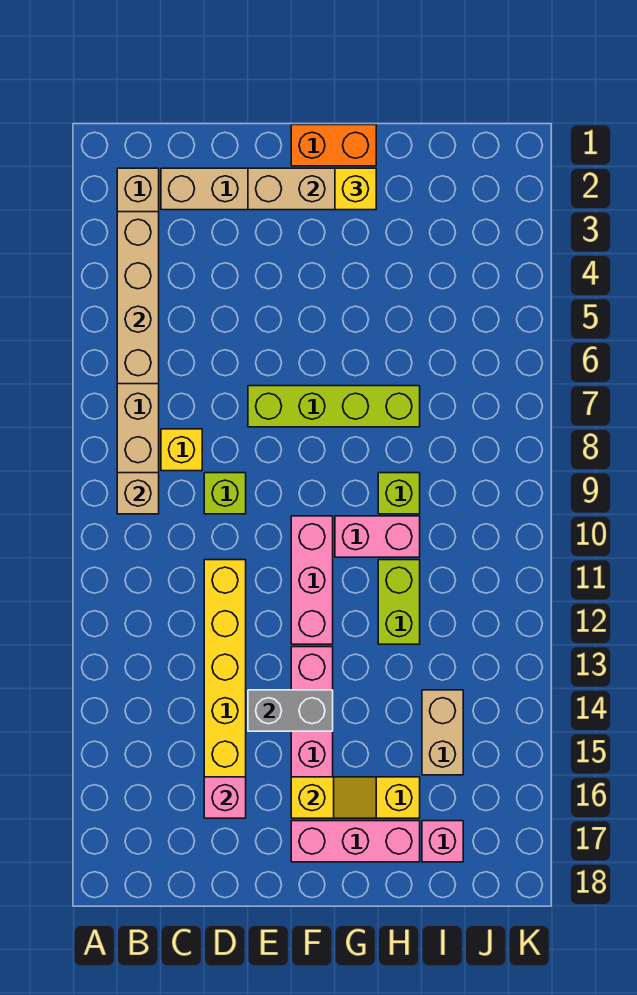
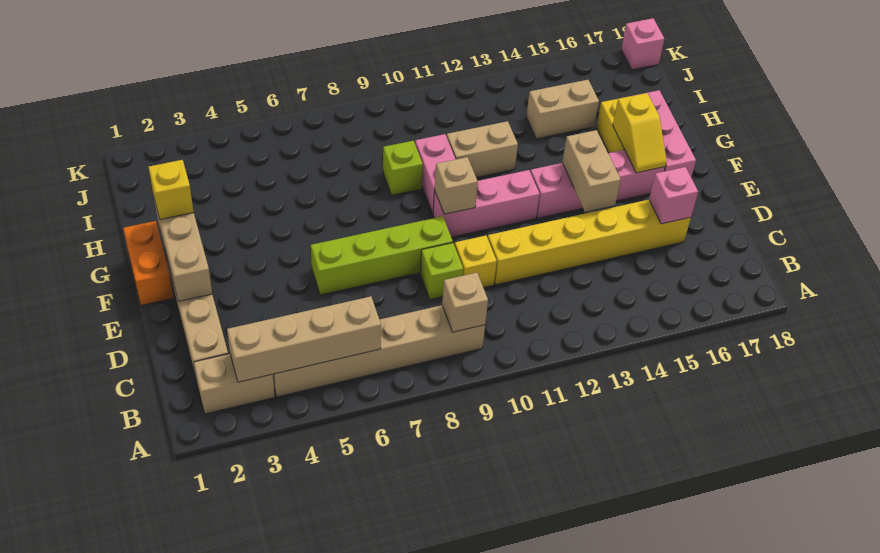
yellow 1x1 brick [161,429,202,471] -> yellow 1x1 brick moved to [455,236,497,288]
lime 1x4 brick [248,386,420,427] -> lime 1x4 brick turned to [311,216,453,295]
grey 1x2 brick [248,690,333,731] -> tan 1x2 brick [562,130,621,212]
none -> tan 1x1 brick [435,157,478,214]
yellow 1x2 slope [291,777,376,818] -> yellow 1x2 slope turned to [613,93,667,173]
lime 1x2 brick [378,560,420,644] -> tan 1x2 brick [447,121,518,178]
pink 1x1 brick [422,821,463,862] -> pink 1x1 brick moved to [621,18,664,70]

